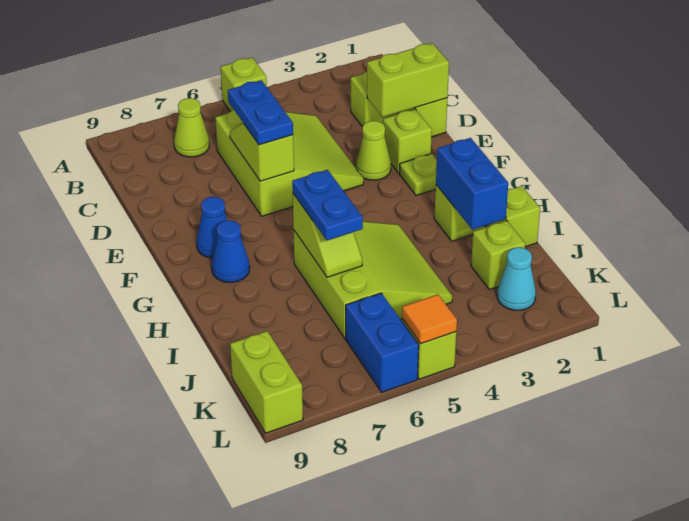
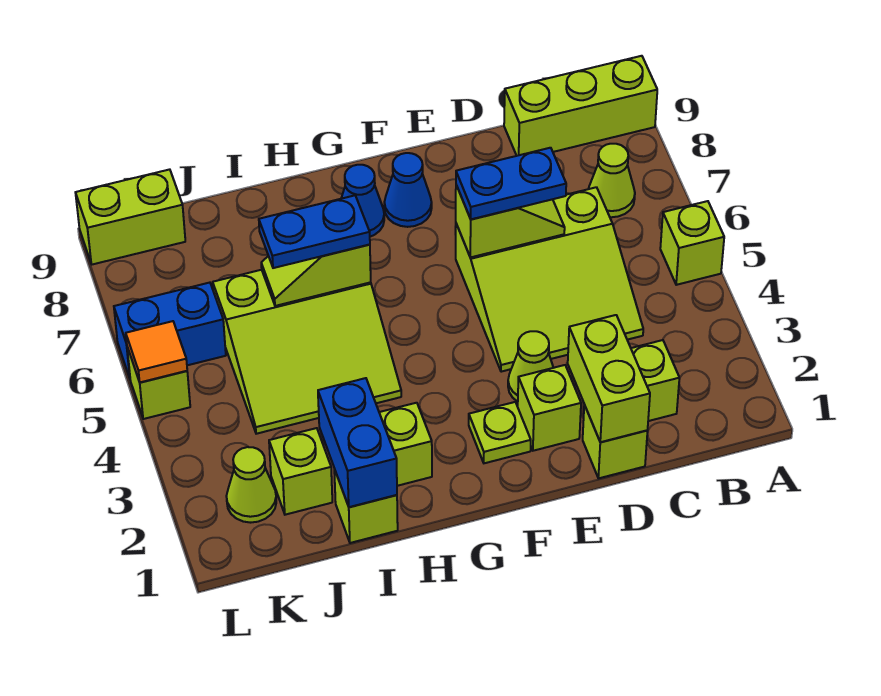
none -> lime 1x3 brick [504,56,657,156]
blue 1x2 brick [436,138,508,230] -> blue 1x2 brick turned to [318,378,397,507]
cyan 1x1 cone [497,247,536,310] -> lime 1x1 cone [226,447,276,523]

